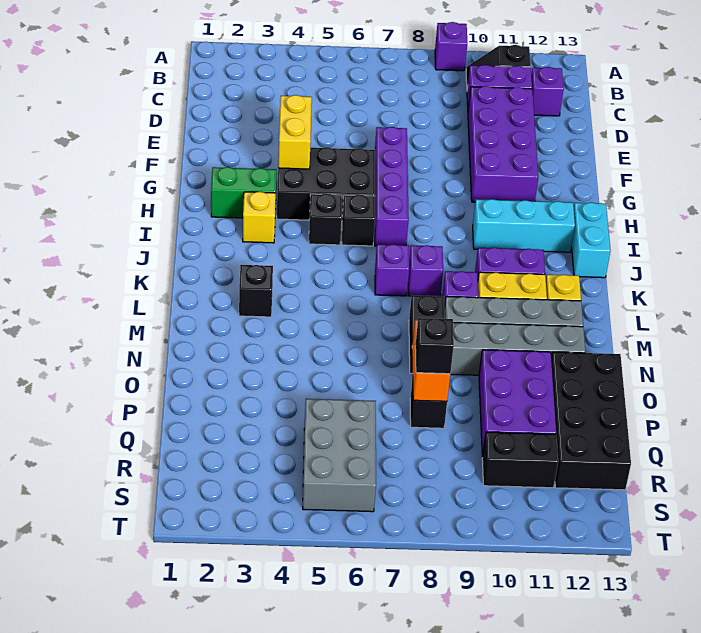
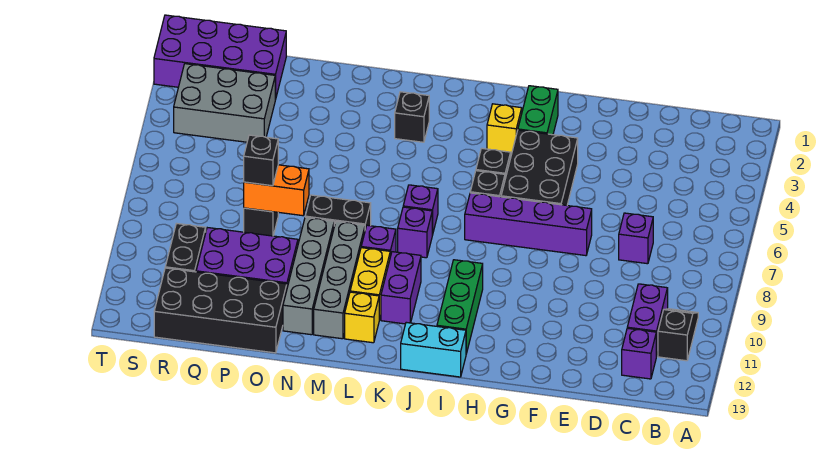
purple 1x1 brick [435,22,467,71] -> purple 1x1 brick moved to [619,213,653,264]
purple 2x4 brick [468,86,538,202] -> purple 2x4 brick moved to [154,15,286,100]
yellow 1x2 brick [278,95,312,169] -> none
cyan 1x3 brick [473,199,575,252] -> green 1x3 brick [437,260,483,354]
grey 2x3 brick [303,399,376,512] -> grey 2x3 brick moved to [174,64,275,142]

